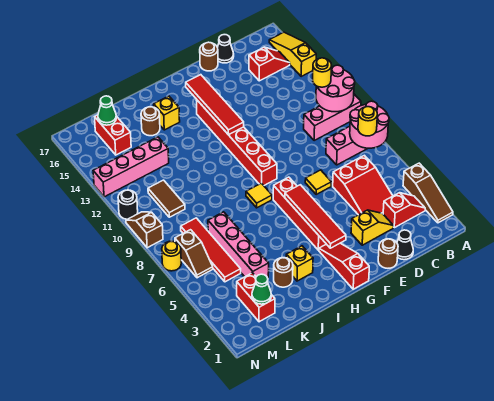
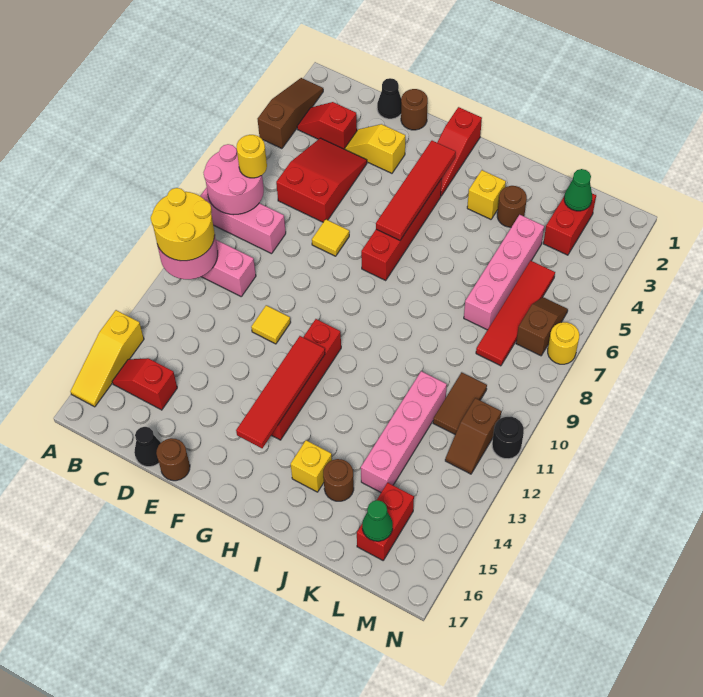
yellow 1x1 round brick [313,58,332,87] -> yellow 2x2 round brick [151,188,215,261]
red 1x6 brick [196,100,277,185] -> red 1x4 brick [271,319,341,440]
yellow 1x1 tile [246,183,272,208] -> yellow 1x1 tile moved to [251,305,291,344]
pink 1x4 brick [93,137,169,197] -> pink 1x4 brick turned to [361,371,447,492]
brown 1x2 slope [126,212,163,248] -> brown 1x2 slope moved to [445,398,501,474]

